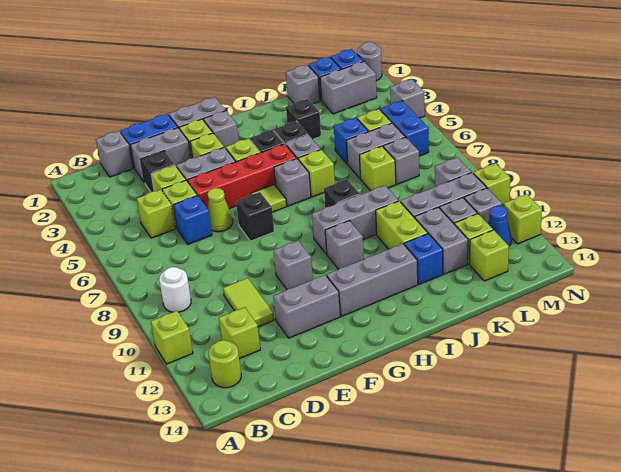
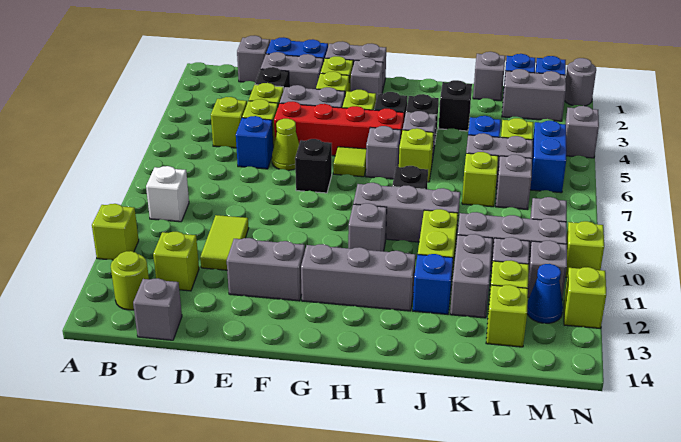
white 1x1 round brick [159,267,191,312] -> white 1x1 brick [146,166,189,222]
grey 1x1 brick [274,241,313,289] -> grey 1x1 brick moved to [133,278,182,340]

